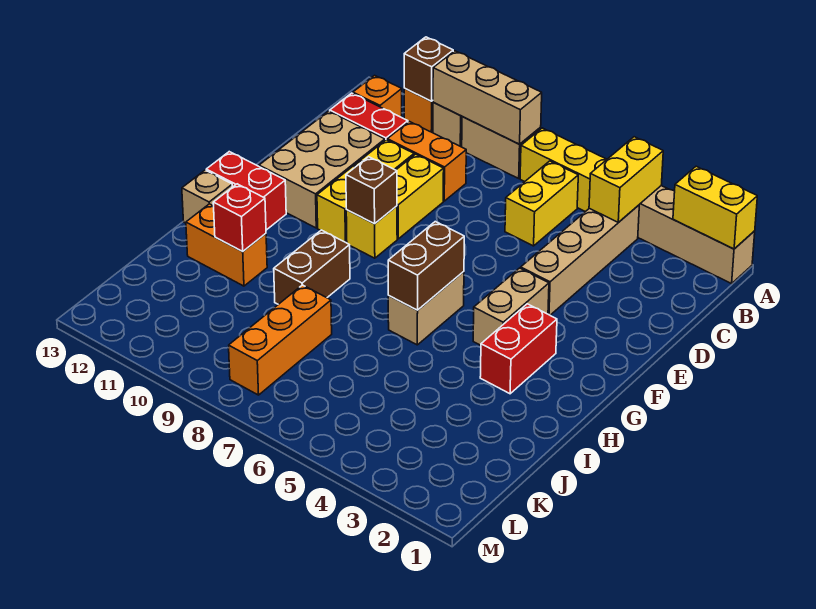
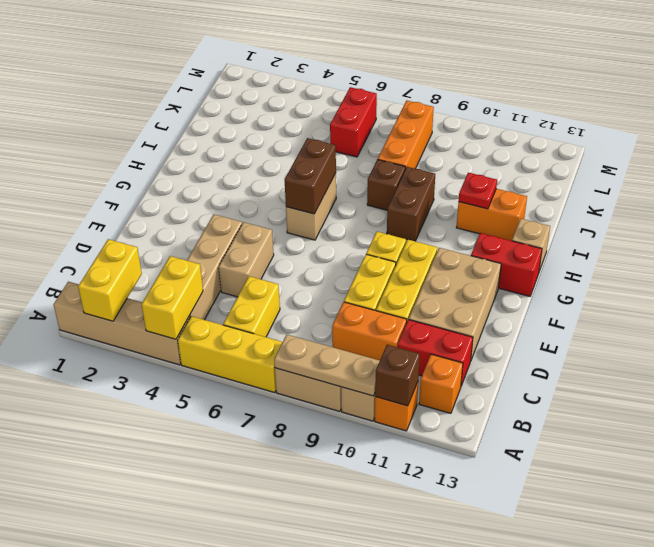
yellow 1x2 brick [673,166,757,249] -> yellow 1x2 brick turned to [78,239,142,321]
tan 1x3 brick [433,51,542,144] -> tan 1x3 plate [274,335,380,396]
tan 1x2 brick [473,268,549,345] -> tan 1x2 brick moved to [219,222,274,297]
brown 1x1 brick [346,157,397,224] -> brown 1x1 brick moved to [367,159,405,210]
red 1x2 brick [480,304,557,394] -> red 1x2 brick moved to [330,87,377,157]
red 1x1 brick [213,184,266,251] -> red 1x1 plate [459,173,497,209]

